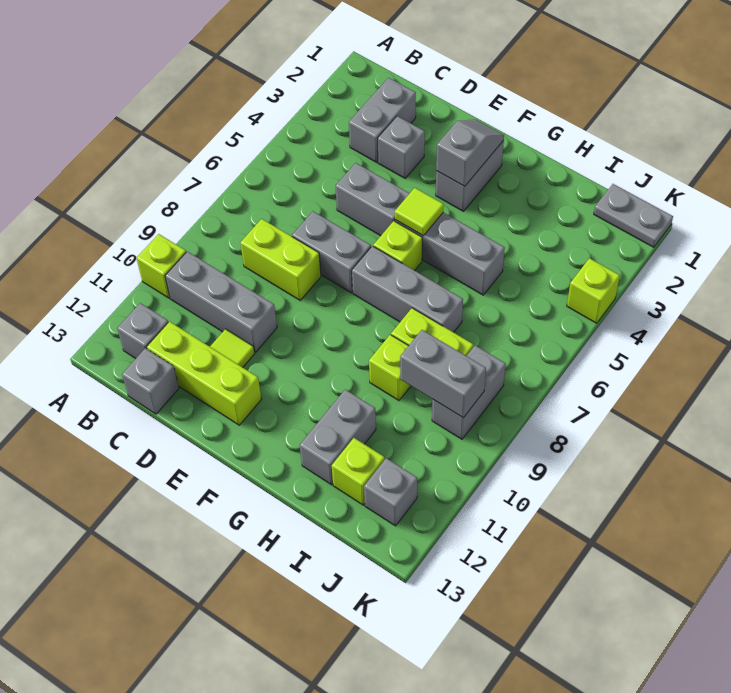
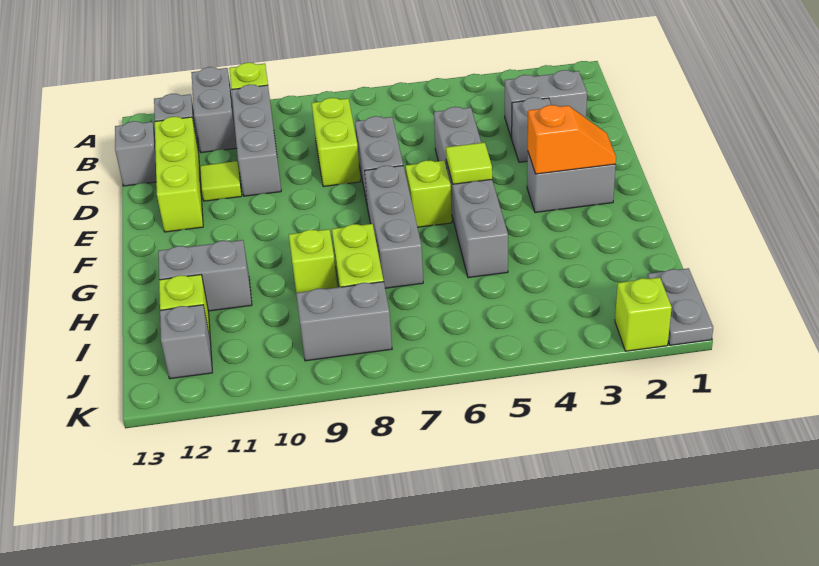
grey 1x2 slope [436,120,504,186] -> orange 1x2 slope [528,105,616,174]
grey 1x2 brick [400,330,486,417] -> grey 1x2 brick moved to [191,67,237,153]
lime 1x1 brick [567,258,620,323] -> lime 1x1 brick moved to [615,277,672,351]

